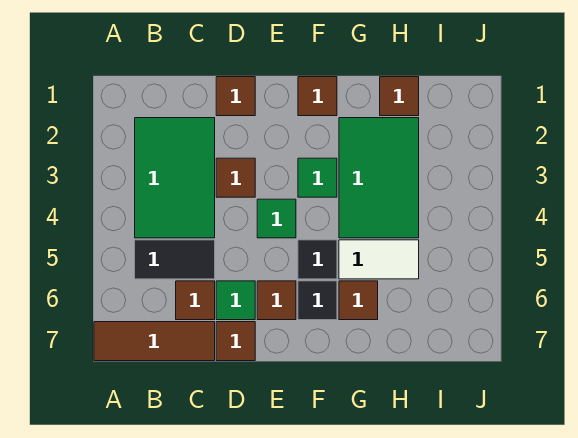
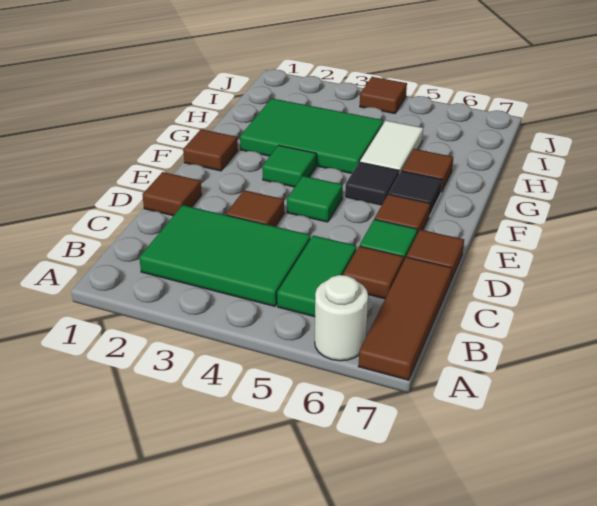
none -> white 1x1 round brick [315,275,368,361]
black 1x2 tile [135,240,215,279] -> green 1x2 tile [277,235,357,317]
brown 1x1 tile [380,77,419,116] -> brown 1x1 tile moved to [360,77,407,114]

